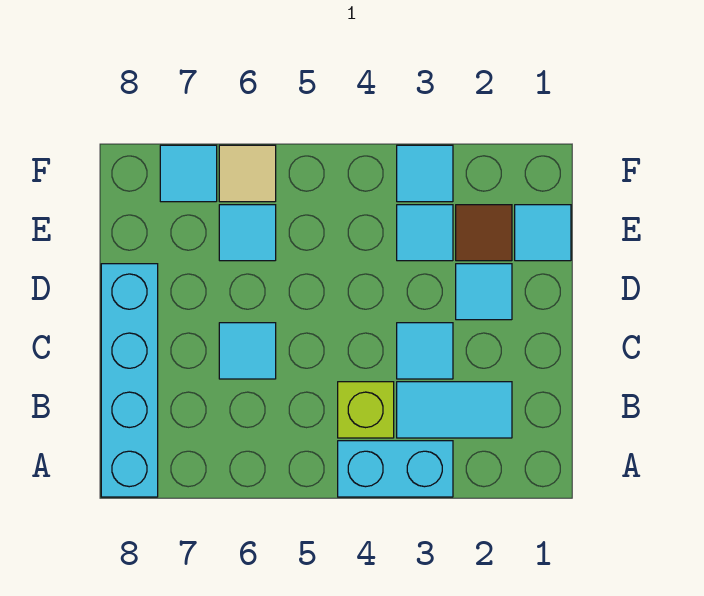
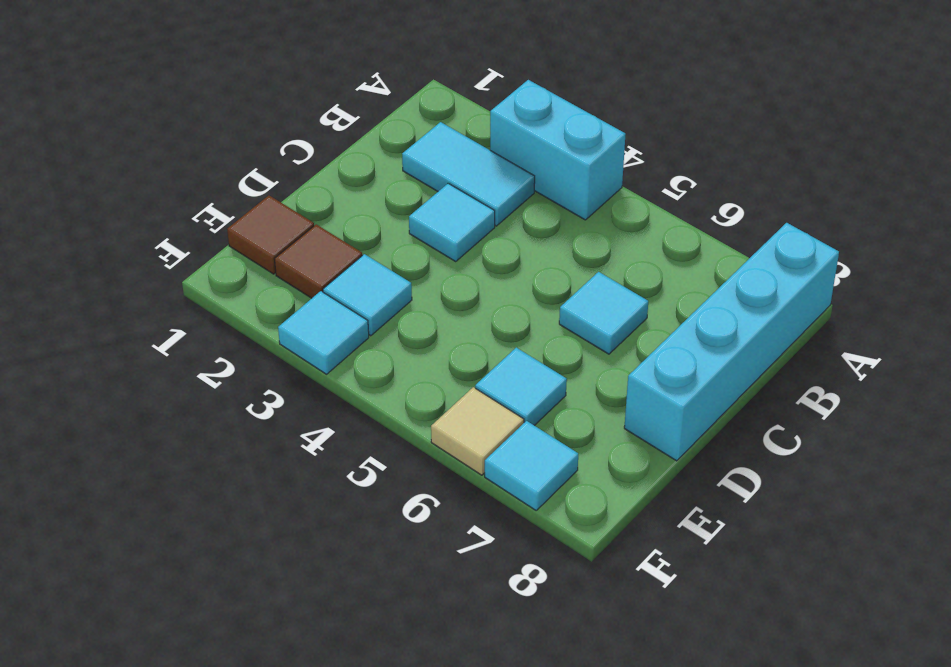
lime 1x1 brick [338,382,394,438] -> none
cyan 1x1 tile [456,264,512,320] -> none
cyan 1x1 tile [515,205,571,261] -> brown 1x1 tile [227,195,314,274]

